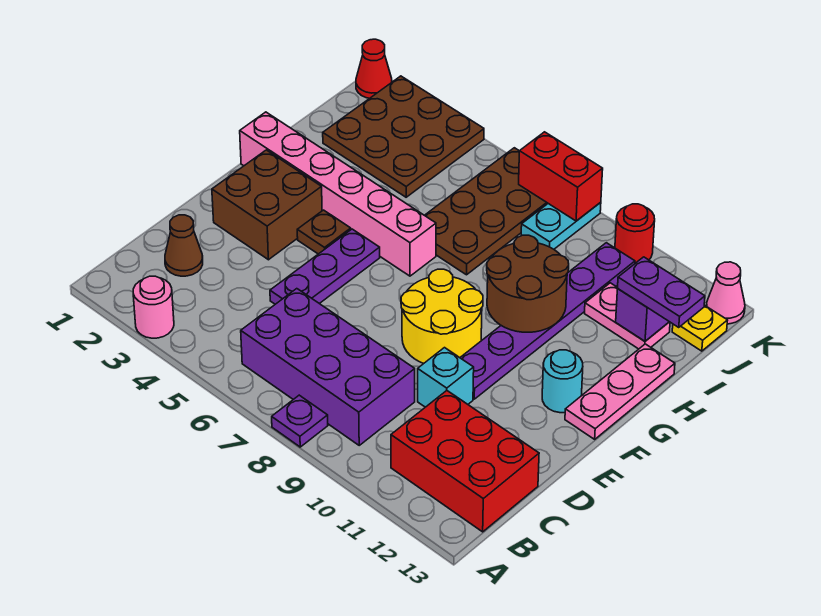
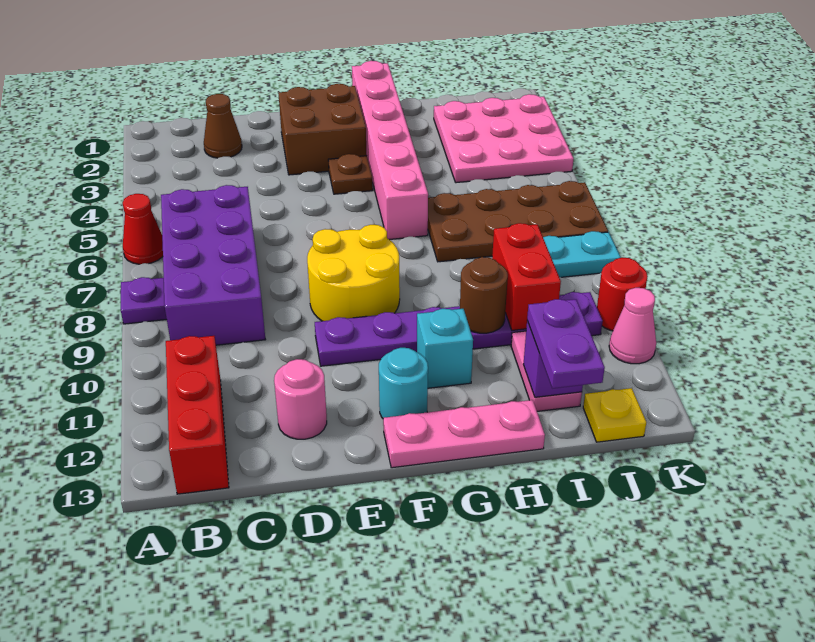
pink 1x1 round brick [133,276,174,338] -> pink 1x1 round brick moved to [274,359,327,439]
red 2x3 brick [391,391,539,532] -> red 1x3 brick [166,336,229,494]
purple 1x3 plate [270,229,380,304] -> none
cyan 1x1 brick [418,348,474,407] -> cyan 1x1 brick moved to [417,309,473,388]
brown 2x2 round brick [487,235,569,332] -> brown 1x1 round brick [460,257,508,333]
brown 3x3 plate [323,76,484,197] -> pink 3x3 plate [434,94,574,183]
red 1x1 cone [356,39,392,98] -> red 1x1 cone moved to [123,194,163,264]
red 1x2 brick [519,132,603,221] -> red 1x2 brick moved to [492,223,561,330]
pink 1x1 cone [706,262,745,324] -> pink 1x1 cone moved to [609,288,656,364]

